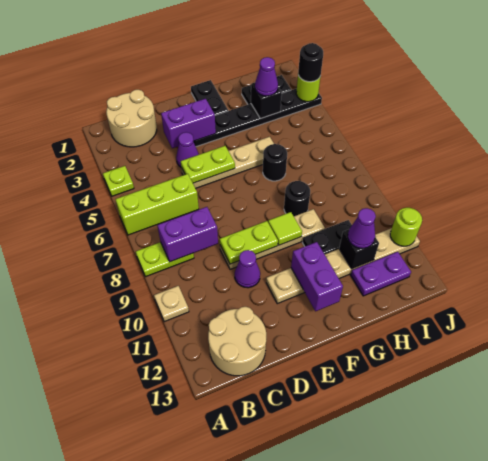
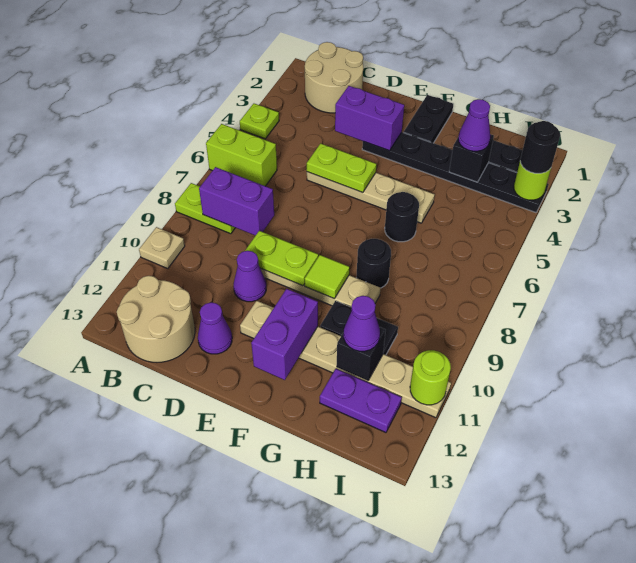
lime 1x3 brick [115,174,199,235] -> lime 1x2 brick [206,124,277,186]
purple 1x1 cone [176,132,199,167] -> purple 1x1 cone moved to [198,302,232,354]

